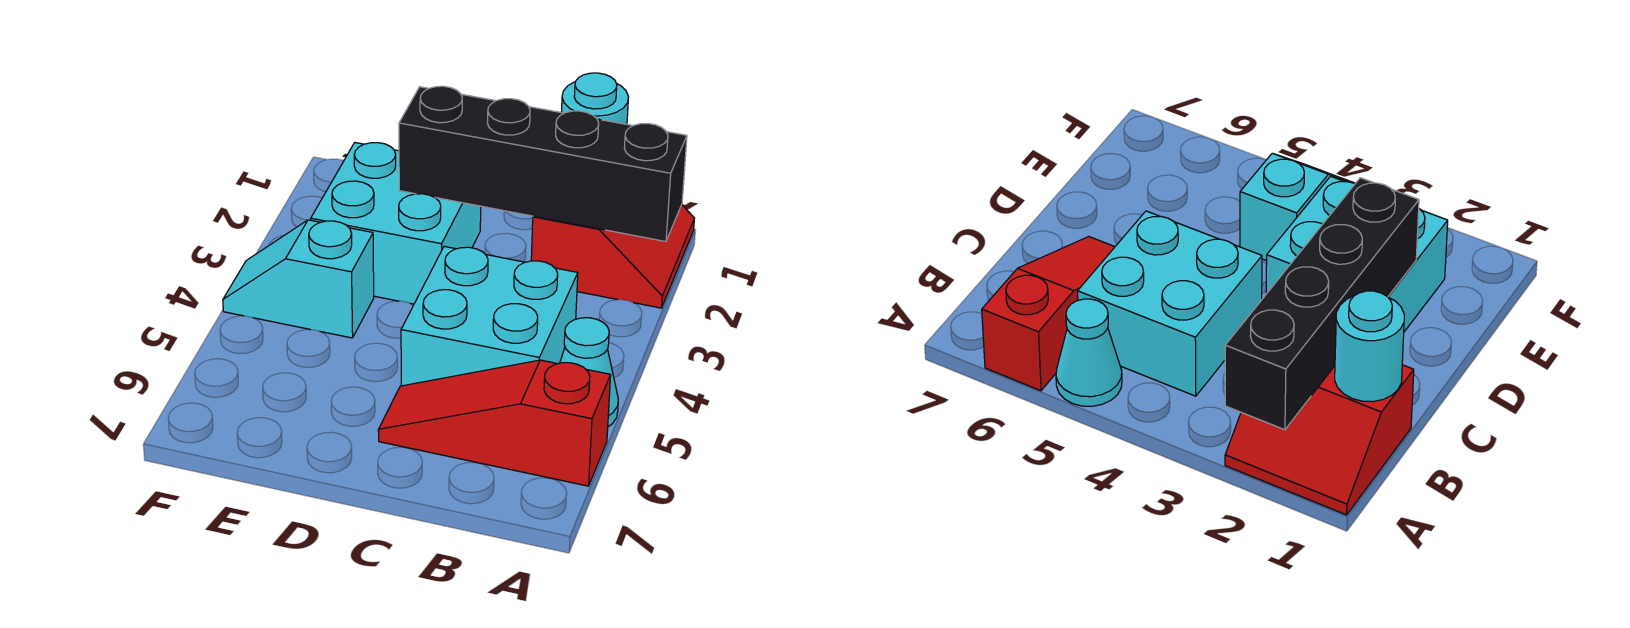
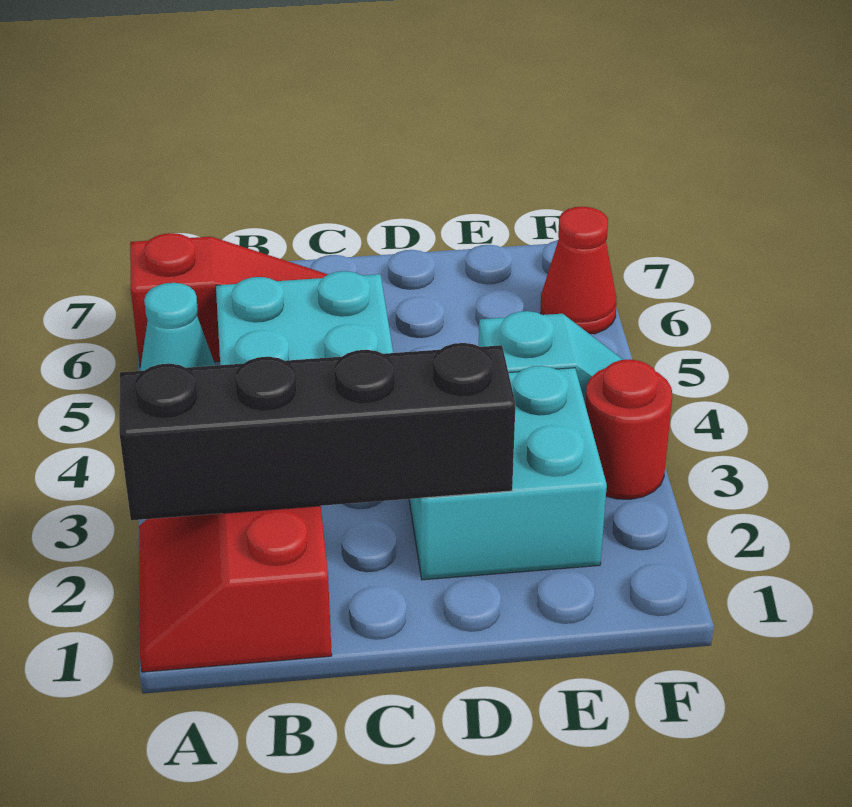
cyan 1x1 round brick [561,73,628,124] -> none
none -> red 1x1 round brick [585,359,672,499]
none -> red 1x1 cone [541,207,617,334]

